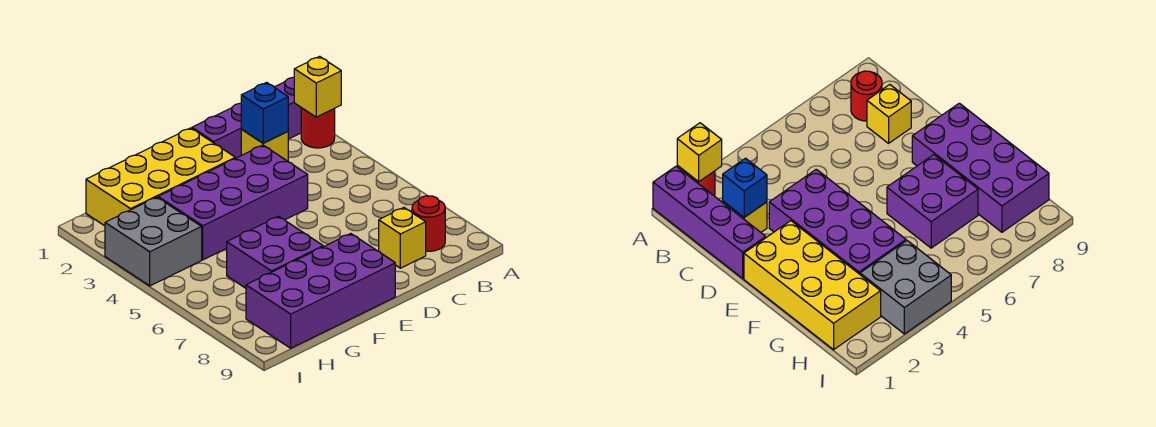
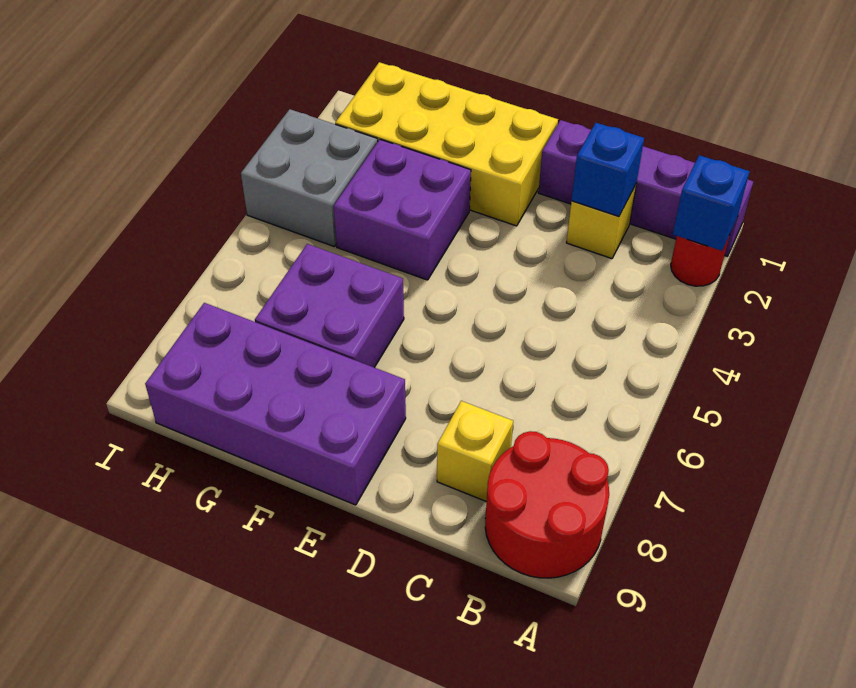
yellow 1x1 brick [294,56,341,117] -> blue 1x1 brick [673,155,750,251]
red 1x1 round brick [412,196,445,251] -> red 2x2 round brick [485,431,609,578]
purple 2x4 brick [158,145,308,260] -> purple 2x2 brick [334,139,471,280]

